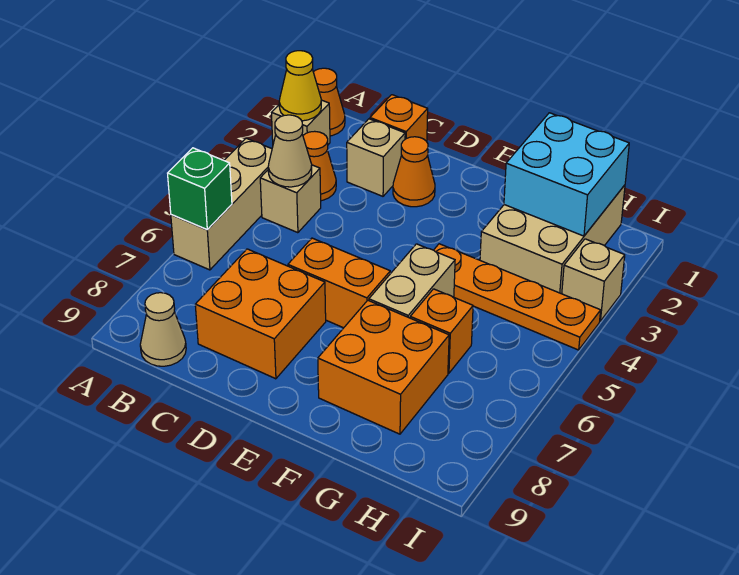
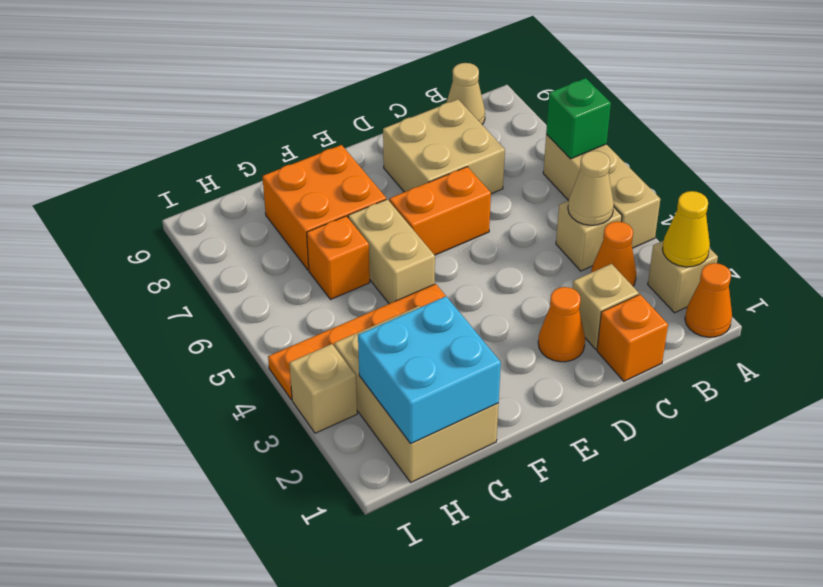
orange 2x2 brick [195,249,326,379] -> tan 2x2 brick [383,99,505,194]

